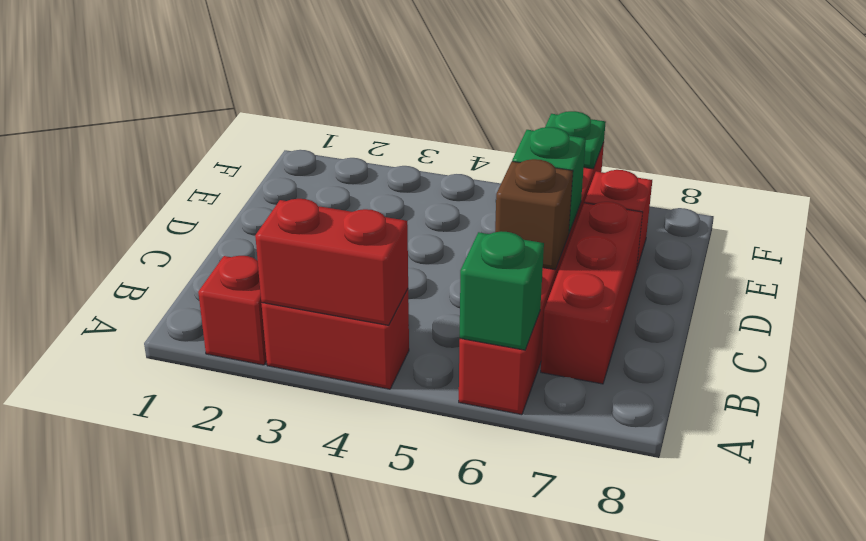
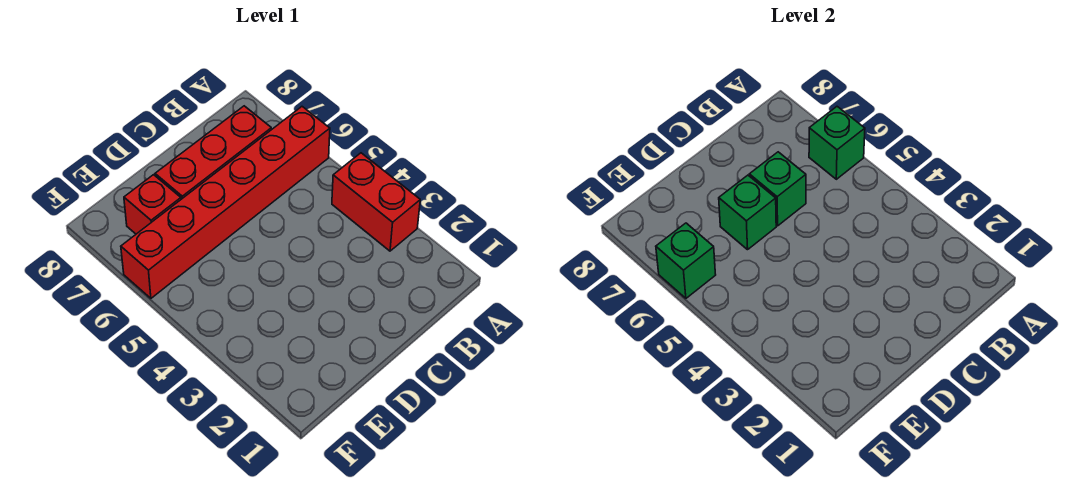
red 1x1 brick [198,256,267,365] -> none
red 1x2 brick [255,199,408,325] -> none
brown 1x1 brick [495,159,573,270] -> green 1x1 brick [749,152,806,226]
green 1x1 plate [545,111,606,169] -> green 1x1 brick [656,223,716,298]

